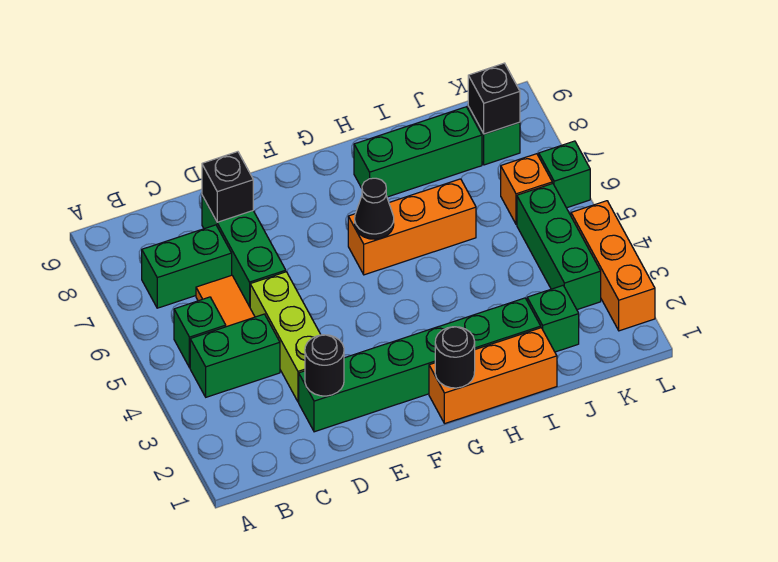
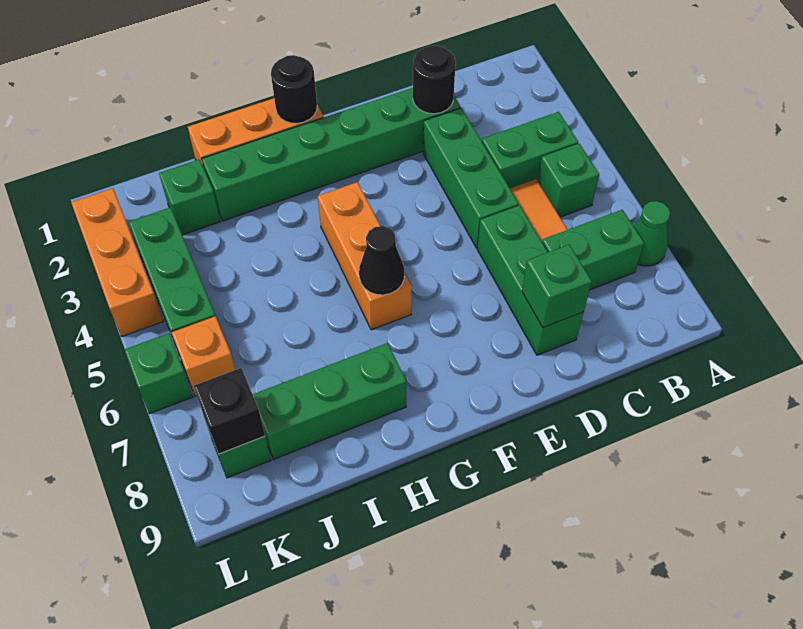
none -> green 1x1 cone [634,201,670,266]
lime 1x3 brick [250,272,321,402] -> green 1x3 brick [423,108,519,248]
black 1x1 brick [202,152,253,222] -> green 1x1 brick [522,245,592,328]
orange 1x3 brick [348,179,476,275] -> orange 1x3 brick turned to [318,182,412,330]

